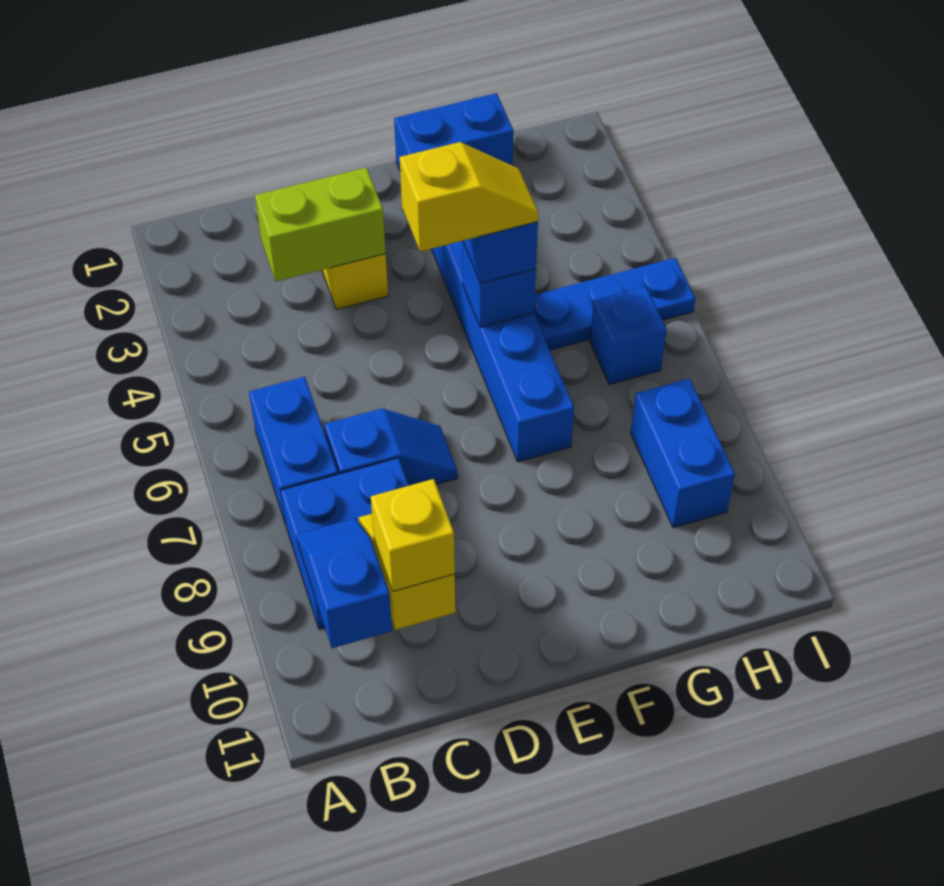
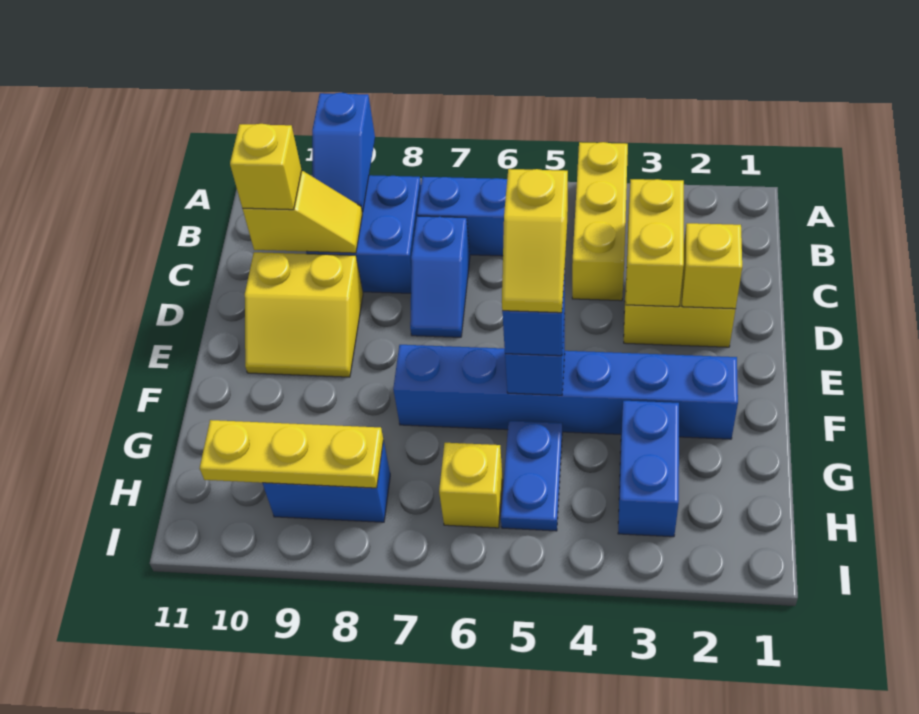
none -> yellow 1x3 brick [572,142,628,301]
blue 1x2 slope [296,518,392,648] -> blue 1x2 slope turned to [312,93,375,212]
lime 1x2 brick [255,168,386,281] -> yellow 1x2 brick [626,179,684,307]
none -> yellow 1x1 brick [682,223,742,309]
none -> yellow 2x2 slope [245,252,363,377]
blue 1x2 brick [394,93,514,170] -> blue 1x2 brick moved to [618,401,679,537]
blue 1x3 plate [534,258,695,350] -> blue 1x2 plate [501,421,562,531]
blue 1x1 brick [590,287,666,385] -> yellow 1x1 brick [439,443,503,528]
none -> yellow 1x3 plate [200,420,383,488]

